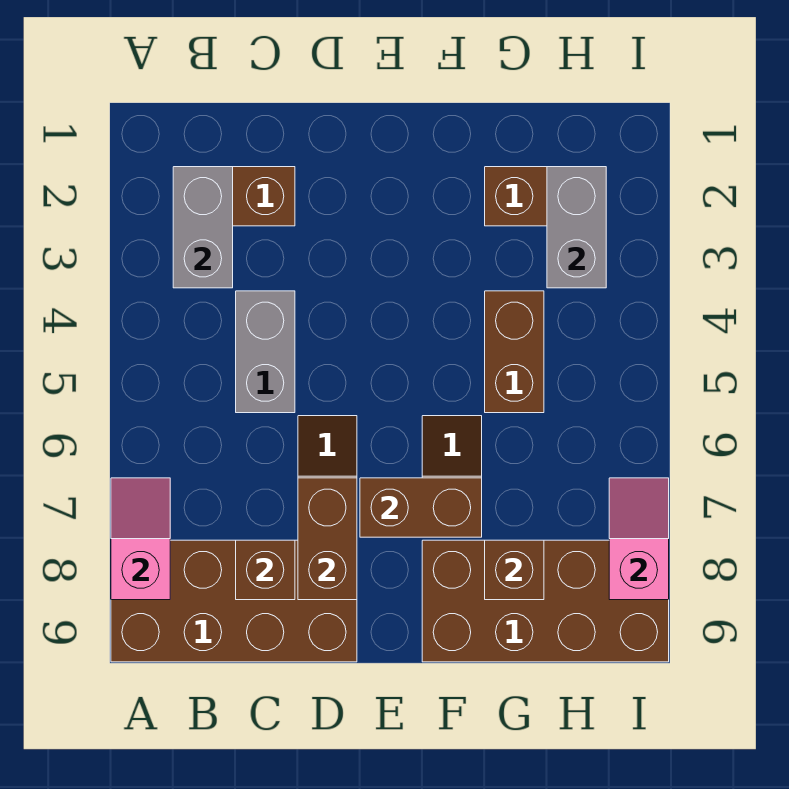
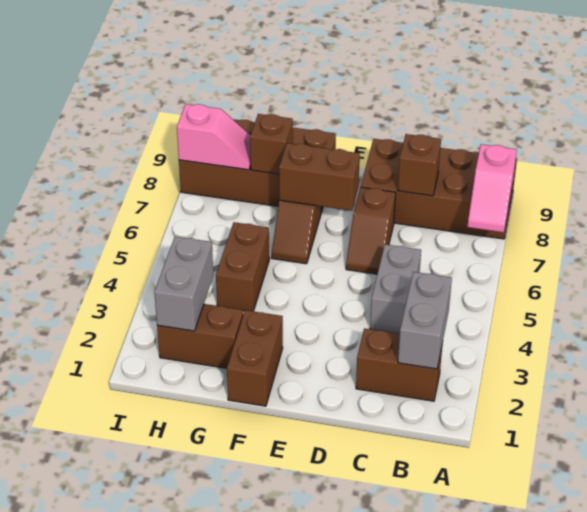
brown 1x2 brick [298,478,357,600] -> brown 1x2 brick moved to [227,310,283,406]
pink 1x2 slope [609,478,669,600] -> pink 1x2 slope turned to [177,104,251,170]

